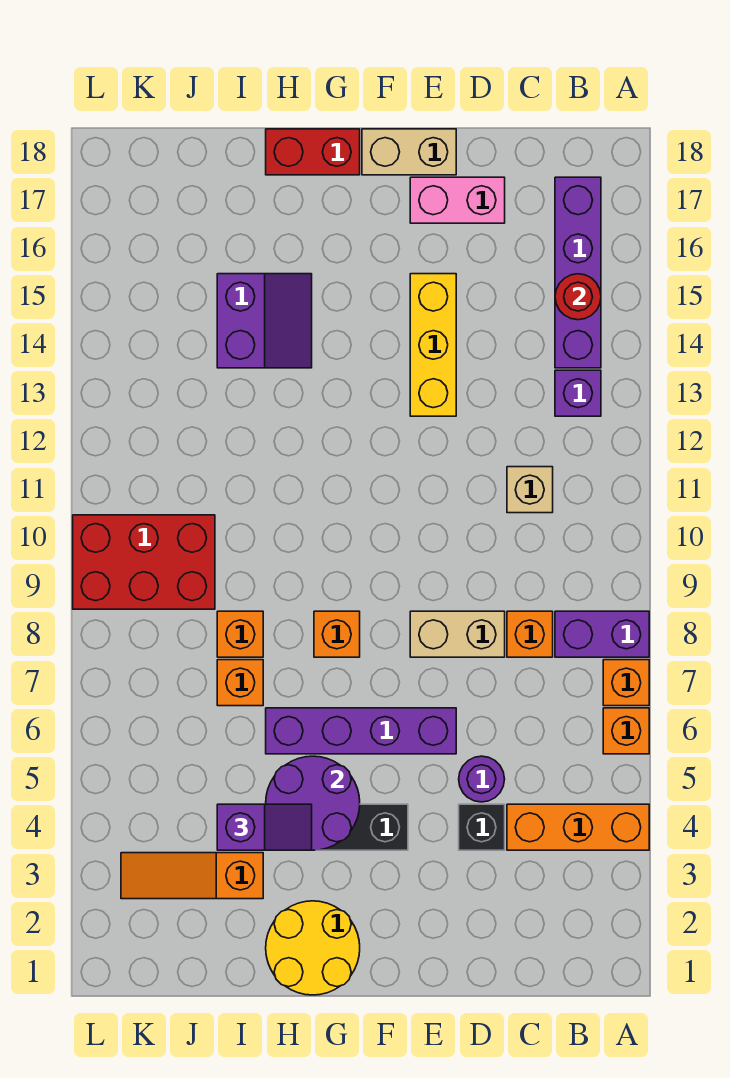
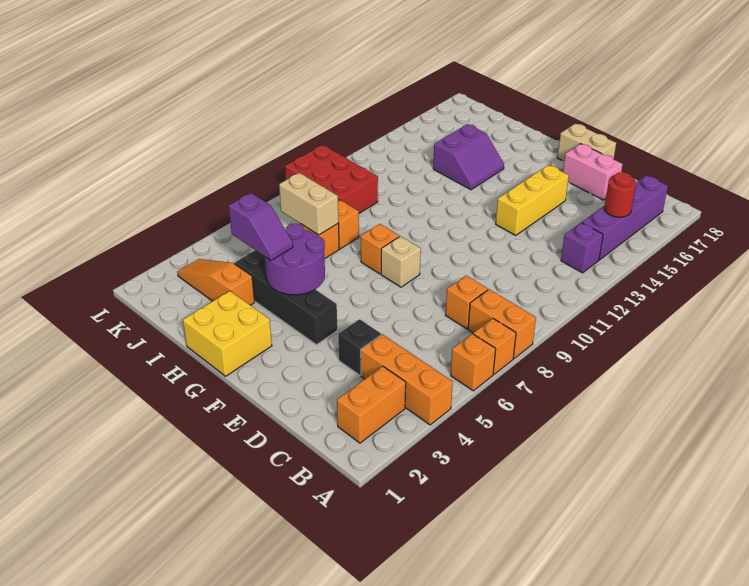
purple 1x2 brick [555,611,649,657] -> orange 1x2 brick [468,289,536,359]
none -> orange 1x2 brick [337,366,406,443]
tan 1x1 brick [507,467,553,513] -> tan 1x1 brick moved to [381,236,421,287]
purple 1x1 round brick [459,756,505,802] -> none
tan 1x2 brick [410,611,505,657] -> tan 1x2 brick moved to [279,173,338,235]
purple 1x4 brick [266,708,456,754] -> none
yellow 2x2 round brick [266,901,360,995] -> yellow 2x2 brick [183,291,272,376]
red 1x2 brick [266,129,360,175] -> none

